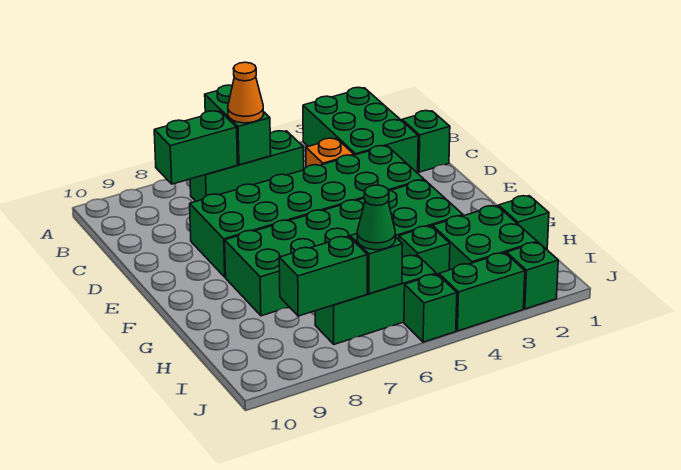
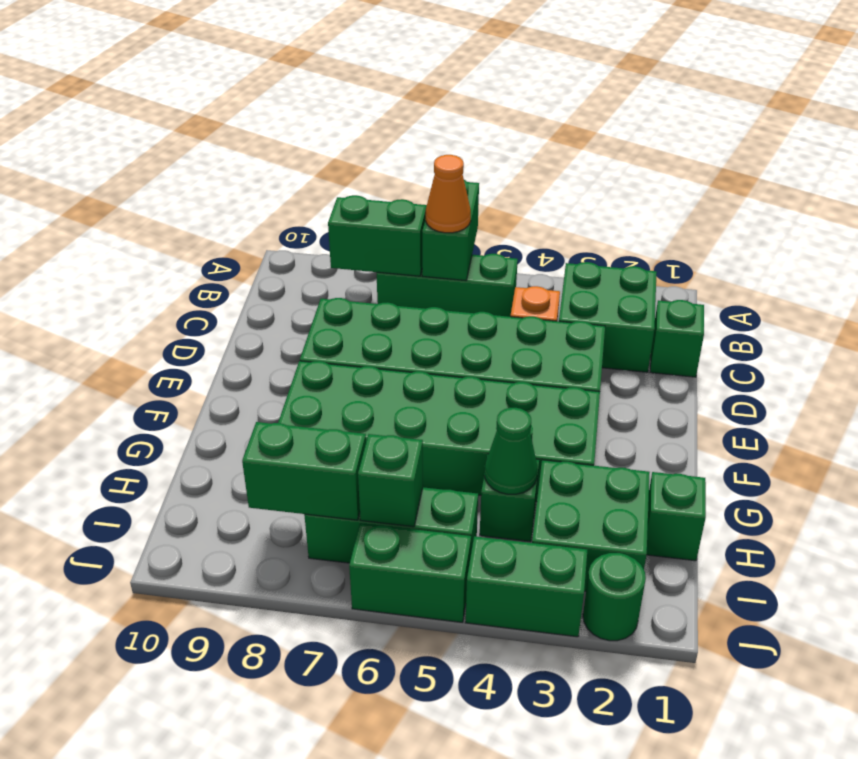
green 2x3 brick [303,87,418,173] -> green 2x2 brick [559,262,657,372]
green 1x1 cone [357,185,395,250] -> green 1x1 cone moved to [485,408,538,494]
green 1x1 brick [506,242,558,309] -> green 1x1 round brick [583,553,646,641]
green 1x1 brick [404,274,457,342] -> green 1x2 brick [349,523,471,622]

